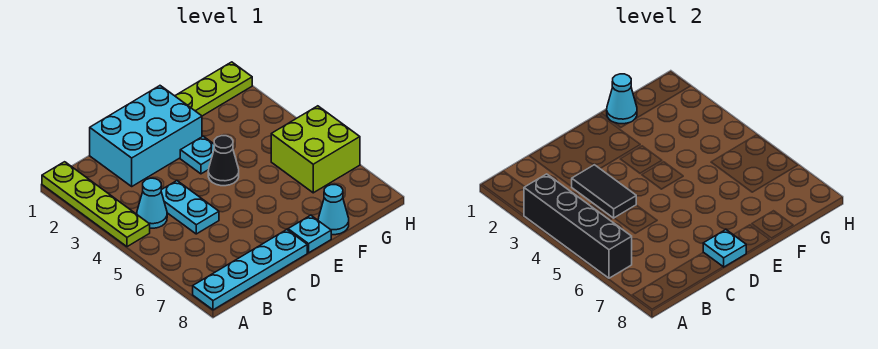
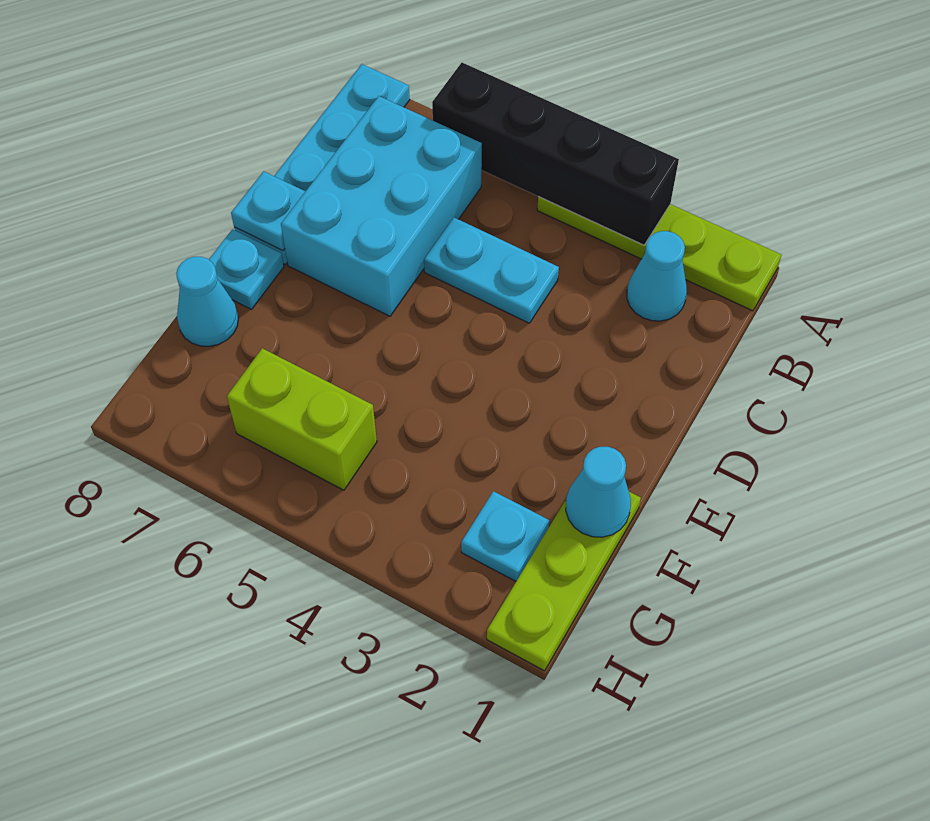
cyan 1x1 cone [137,178,167,228] -> cyan 1x1 cone moved to [627,231,687,321]
cyan 2x3 brick [90,86,202,186] -> cyan 2x3 brick moved to [281,96,482,316]
black 1x2 tile [572,165,636,218] -> none
cyan 1x1 plate [180,136,214,174] -> cyan 1x1 plate moved to [461,491,549,581]
black 1x1 cone [208,136,239,186] -> none
lime 2x2 brick [271,106,360,193] -> lime 1x2 brick [227,348,377,490]

